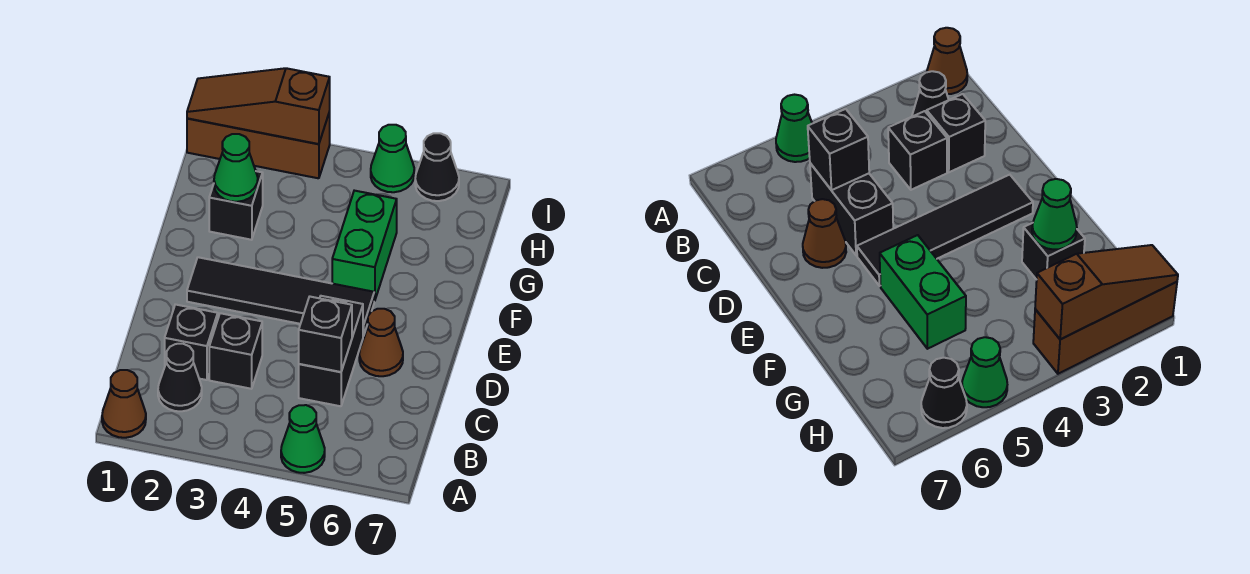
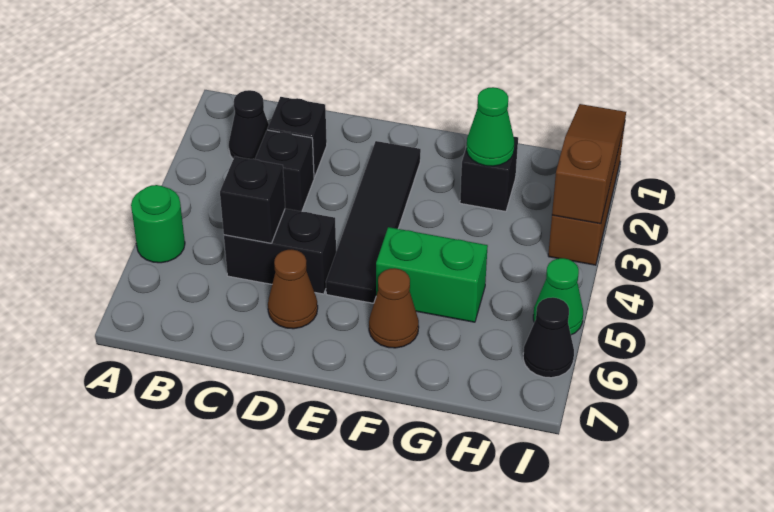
brown 1x1 cone [102,370,146,438] -> brown 1x1 cone moved to [369,268,419,348]
green 1x1 cone [281,405,325,473] -> green 1x1 round brick [131,185,185,263]

